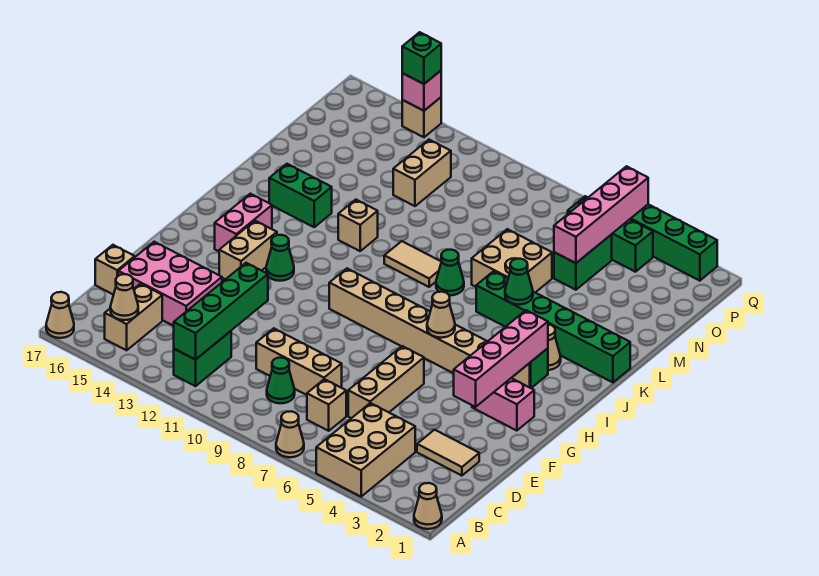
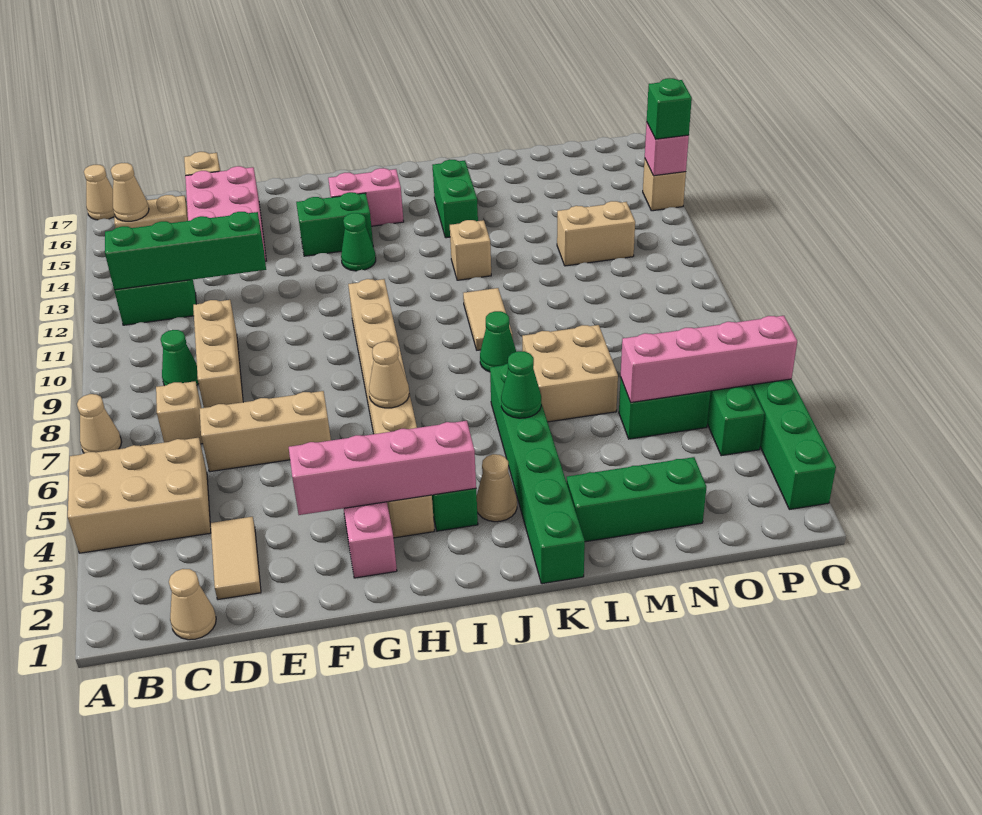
tan 1x1 cone [414,483,442,529] -> tan 1x1 cone moved to [169,569,216,640]
tan 1x2 brick [219,221,277,279] -> green 1x2 brick [296,192,373,256]
none -> green 1x3 brick [567,457,706,542]

